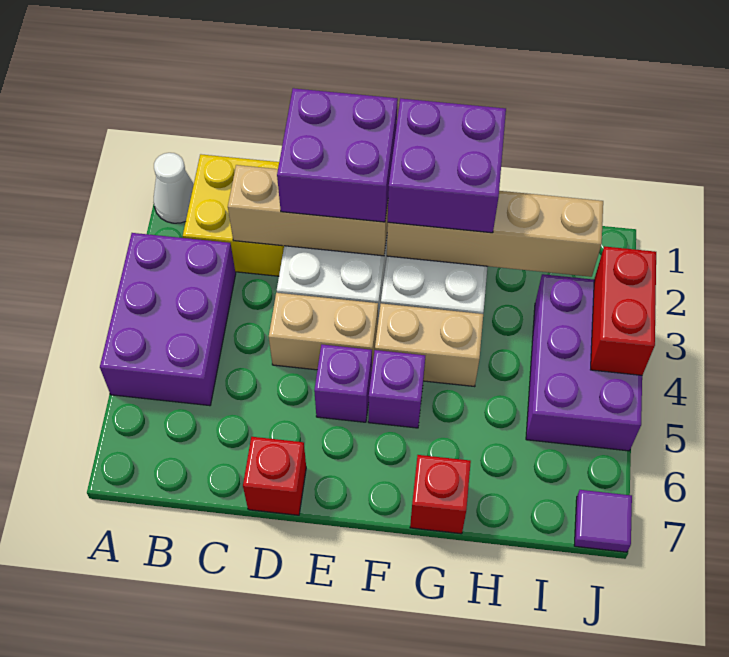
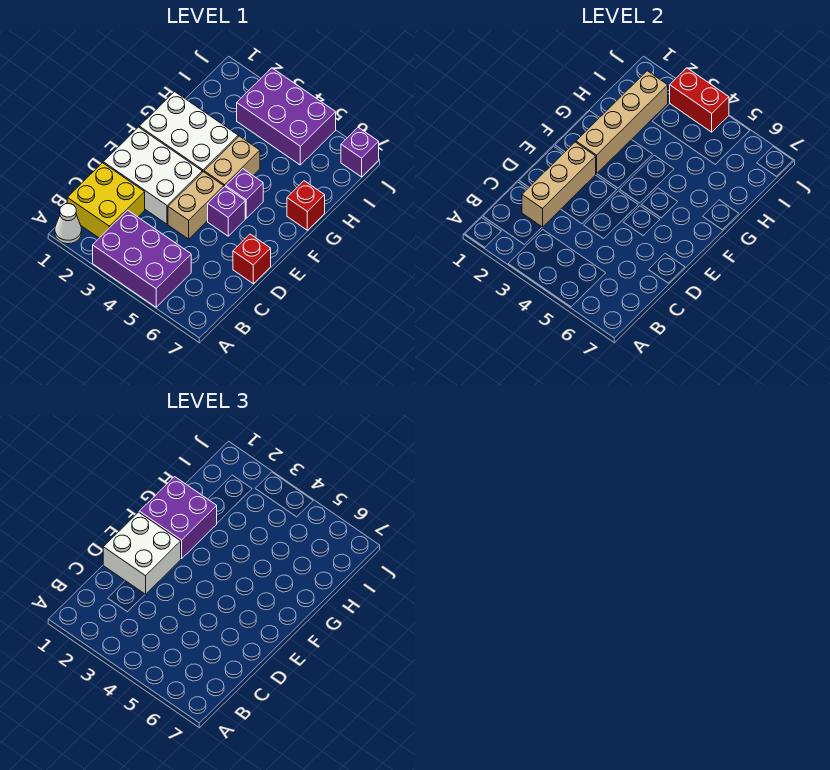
purple 2x2 brick [277,88,398,222] -> white 2x2 brick [103,512,181,594]
purple 1x1 tile [574,490,632,552] -> purple 1x1 brick [341,127,379,177]

